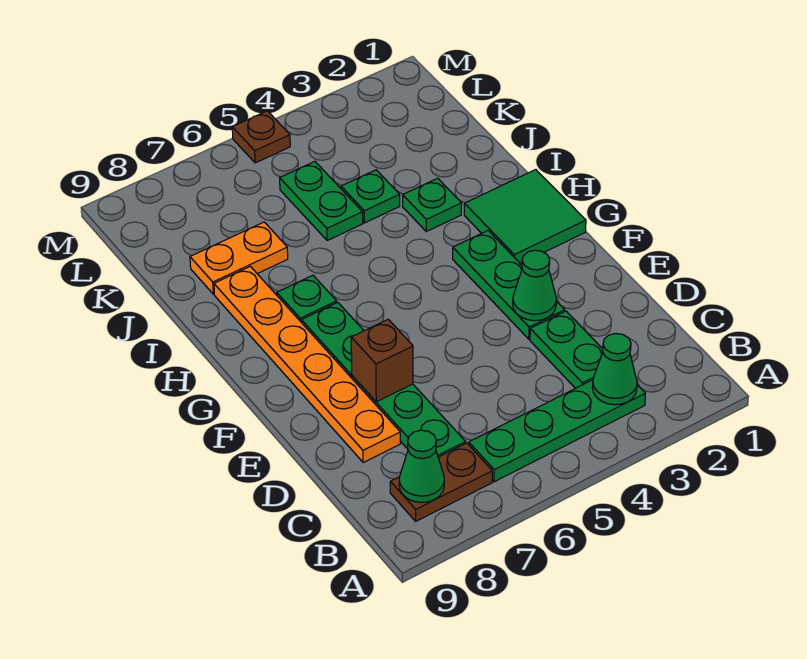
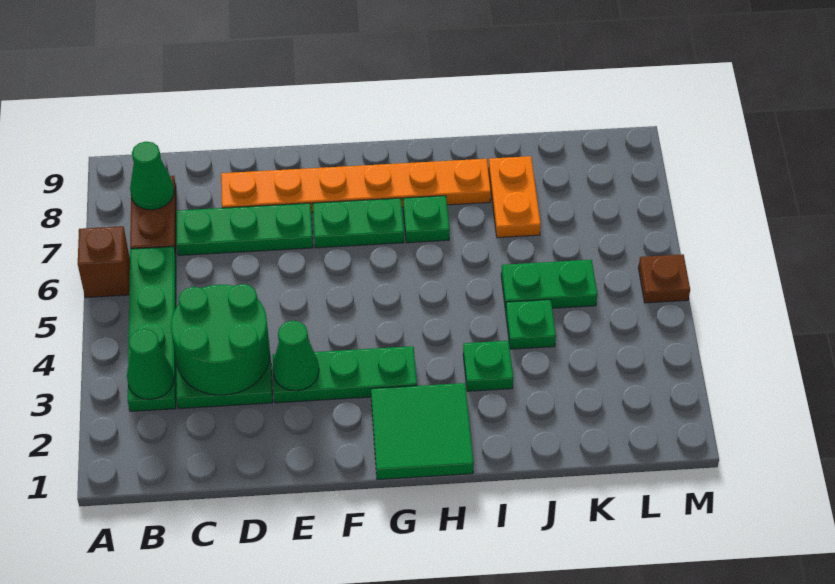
none -> green 2x2 round brick [171,284,270,395]
brown 1x1 brick [351,319,413,402] -> brown 1x1 brick moved to [78,226,130,298]

